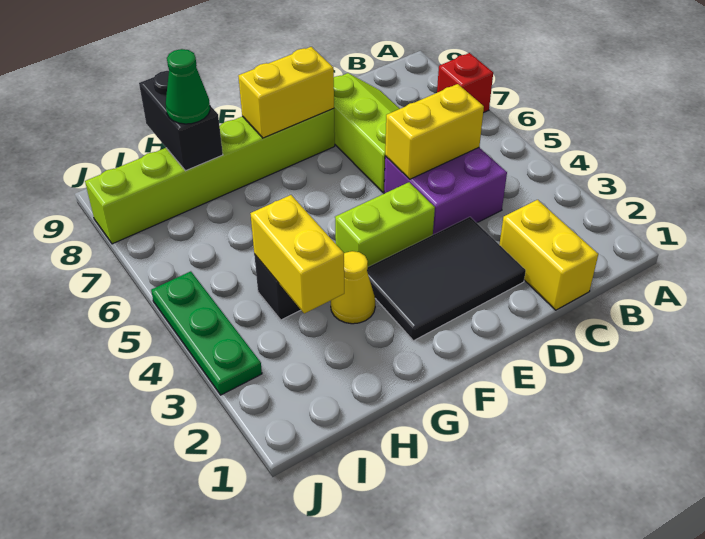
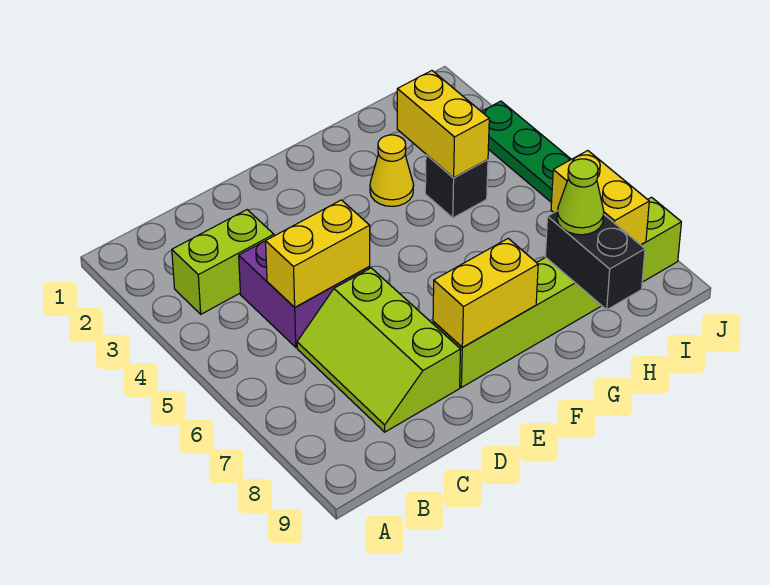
red 1x1 brick [437,53,493,113] -> none
yellow 1x2 brick [499,200,598,310] -> yellow 1x2 brick moved to [551,151,649,245]
black 2x3 tile [367,217,526,341] -> none
lime 1x2 brick [335,182,435,267] -> lime 1x2 brick moved to [172,210,274,314]
green 1x1 cone [166,49,210,124] -> lime 1x1 cone [557,159,604,235]

